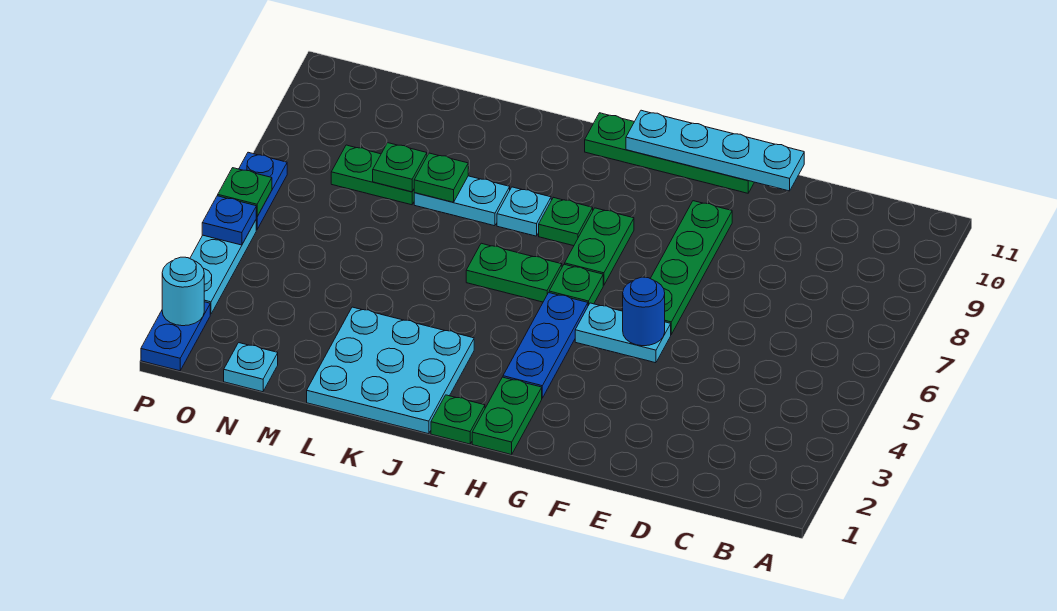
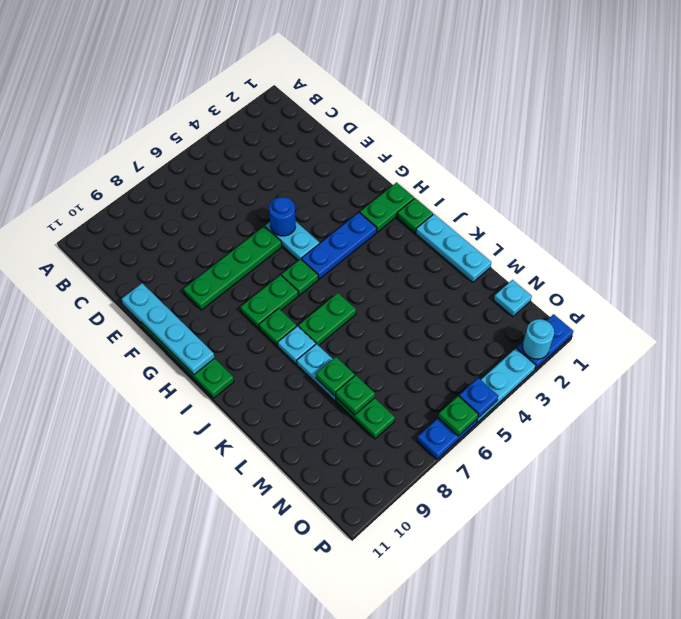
green 1x2 plate [466,243,562,302] -> green 1x2 plate turned to [298,293,356,346]
cyan 3x3 plate [307,307,474,434] -> cyan 1x3 plate [416,214,491,282]

